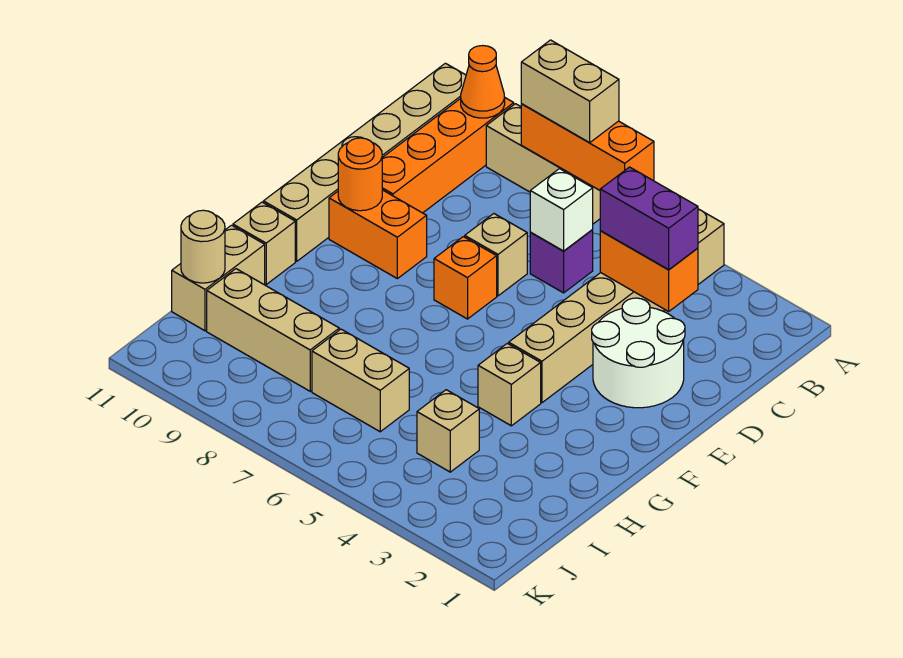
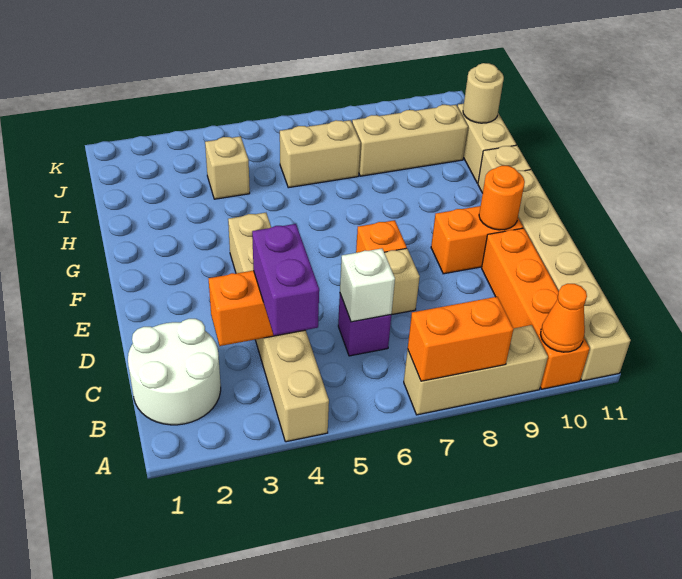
orange 1x3 brick [521,104,654,190] -> orange 1x2 brick [408,297,514,381]
tan 1x2 brick [521,40,619,143] -> none
purple 1x2 brick [600,167,698,270] -> purple 1x2 brick turned to [252,224,319,336]
white 2x2 round brick [592,298,685,408] -> white 2x2 round brick moved to [128,319,221,425]
tan 1x1 brick [478,343,541,426] -> none

